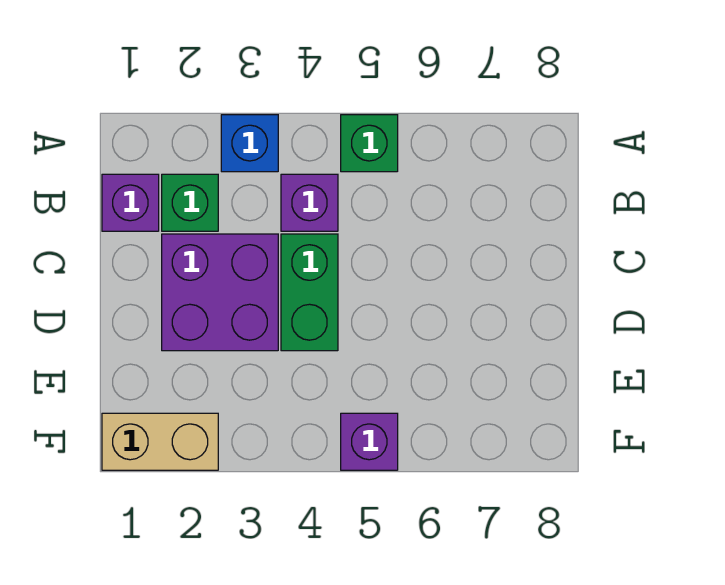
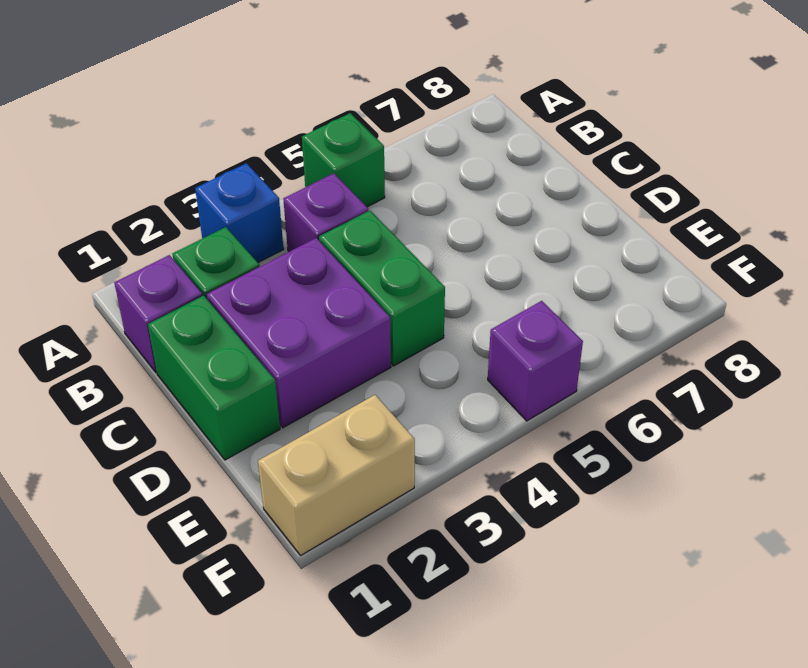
none -> green 1x2 brick [148,296,280,460]

